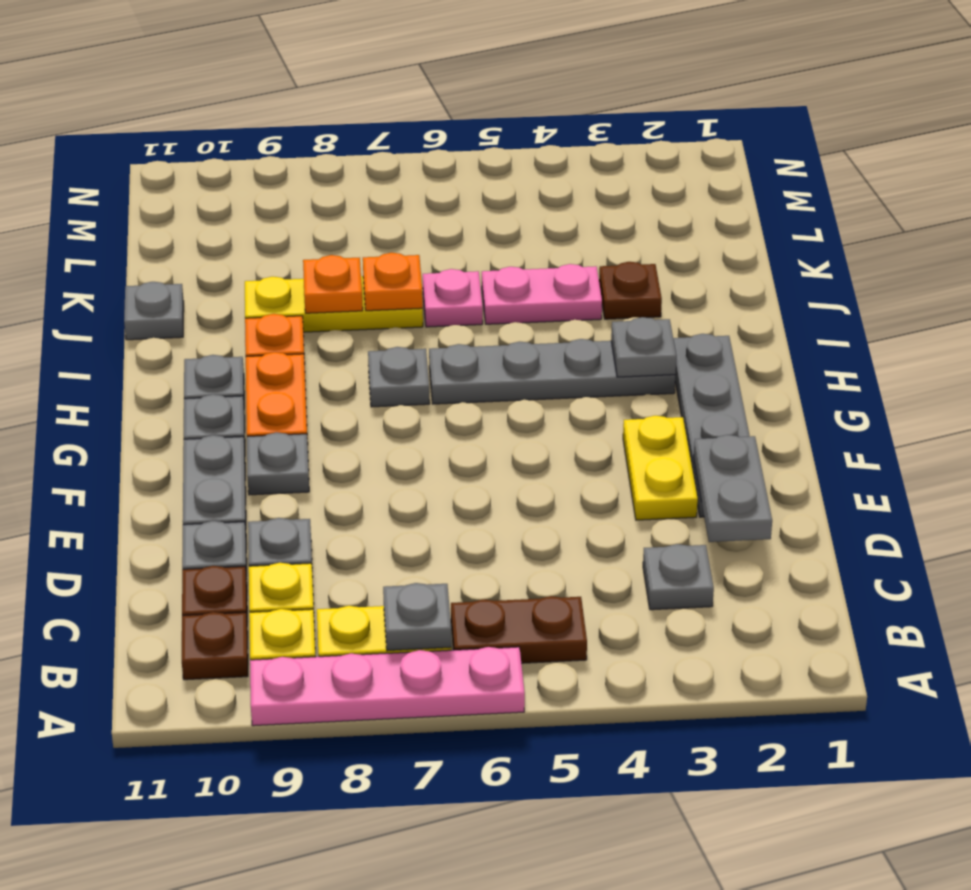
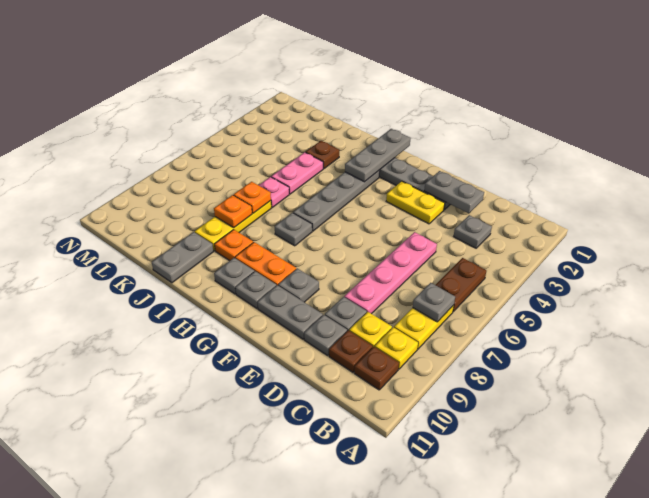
pink 1x4 plate [250,647,525,726] -> pink 1x4 plate moved to [344,232,437,314]
grey 1x1 plate [611,317,676,377] -> grey 1x3 plate [345,129,410,182]
grey 1x1 plate [124,282,184,340] -> grey 1x2 plate [152,232,214,283]

